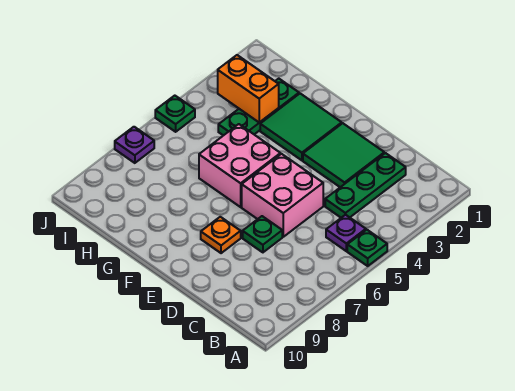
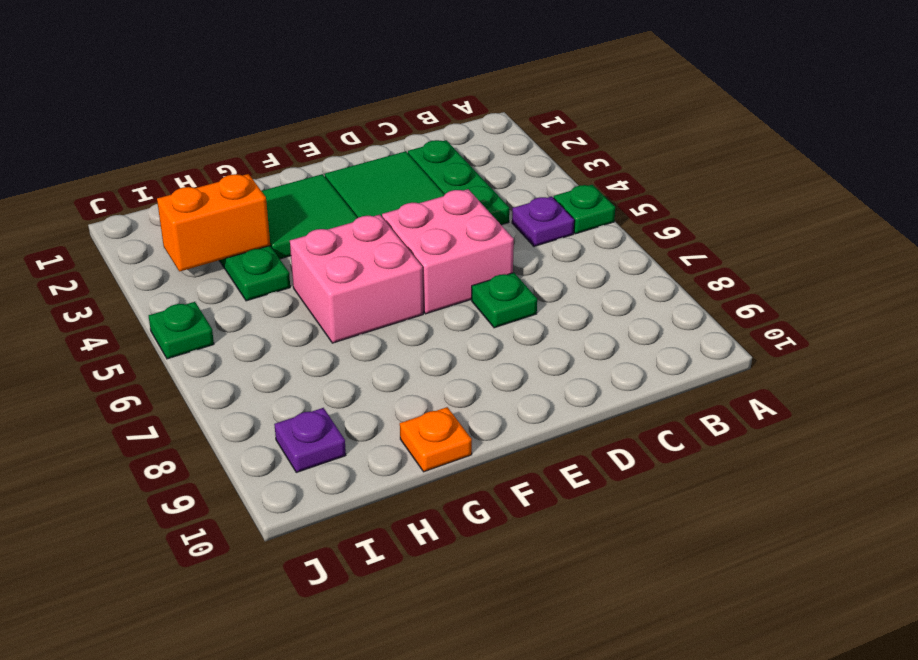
orange 1x1 plate [201,217,241,253] -> orange 1x1 plate moved to [400,407,472,472]
purple 1x1 plate [115,127,154,163] -> purple 1x1 plate moved to [274,408,346,472]

